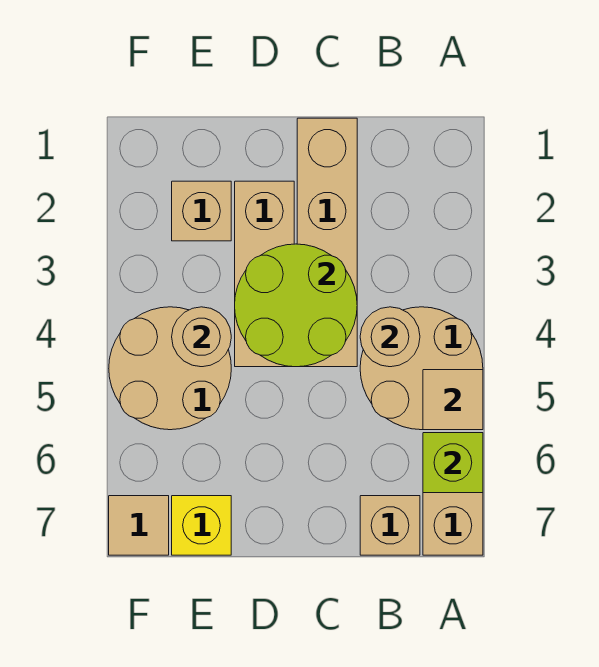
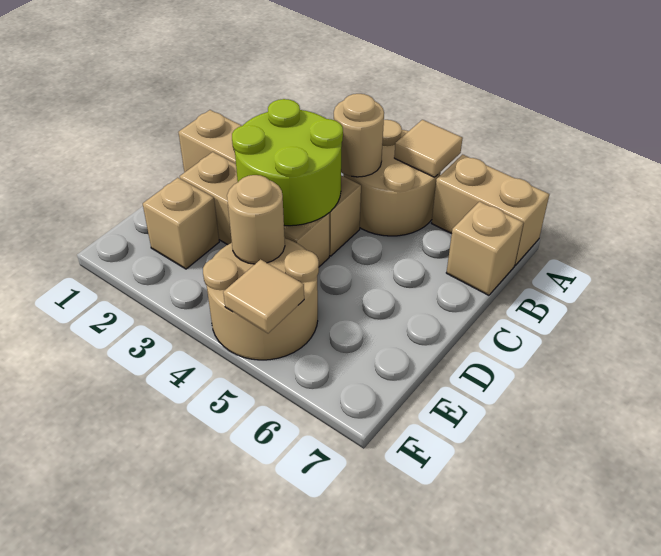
lime 1x1 brick [423,433,483,493] -> none
yellow 1x1 brick [172,496,231,555] -> none
tan 1x1 tile [109,496,169,555] -> tan 1x1 tile moved to [223,259,304,333]

